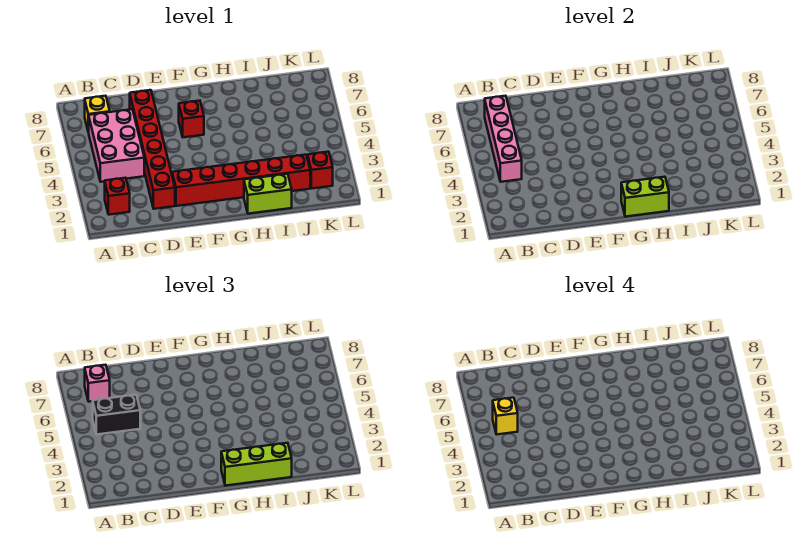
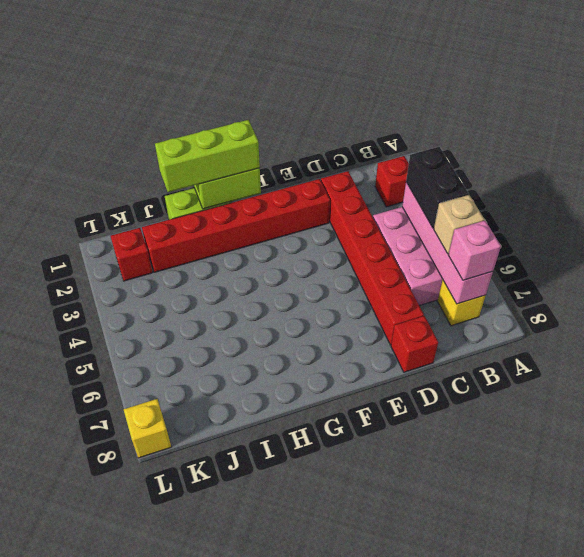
black 1x2 brick [93,395,140,434] -> black 1x2 brick turned to [406,147,468,228]
yellow 1x1 brick [493,398,518,434] -> yellow 1x1 brick moved to [124,399,171,458]
none -> tan 1x1 brick [434,195,484,254]
red 1x1 brick [179,101,204,137] -> red 1x1 brick moved to [391,316,438,372]

